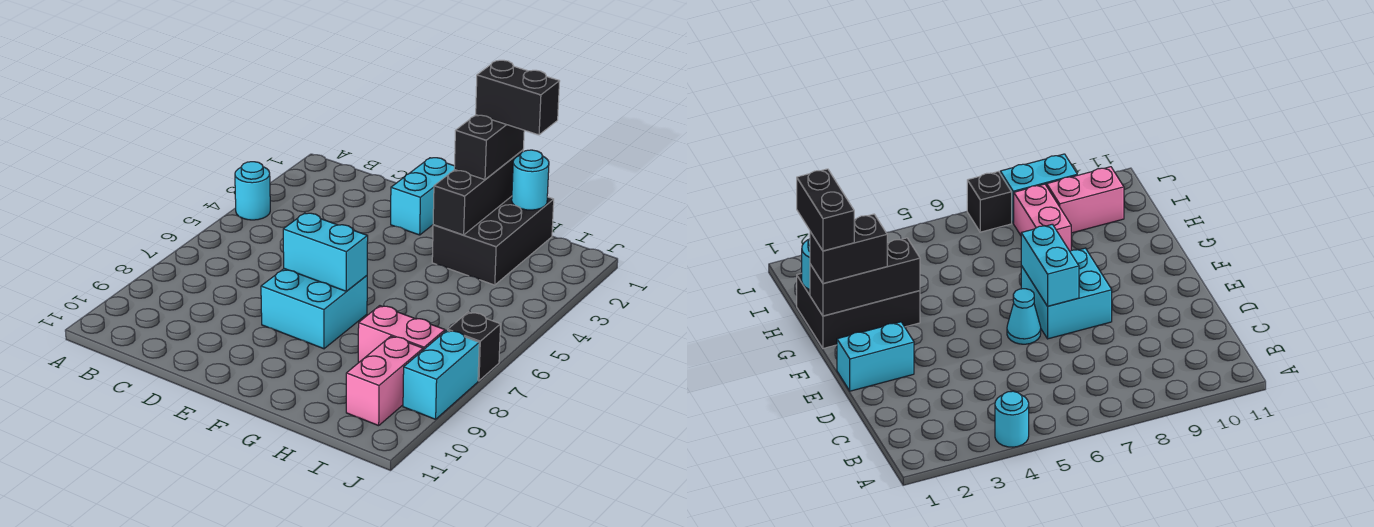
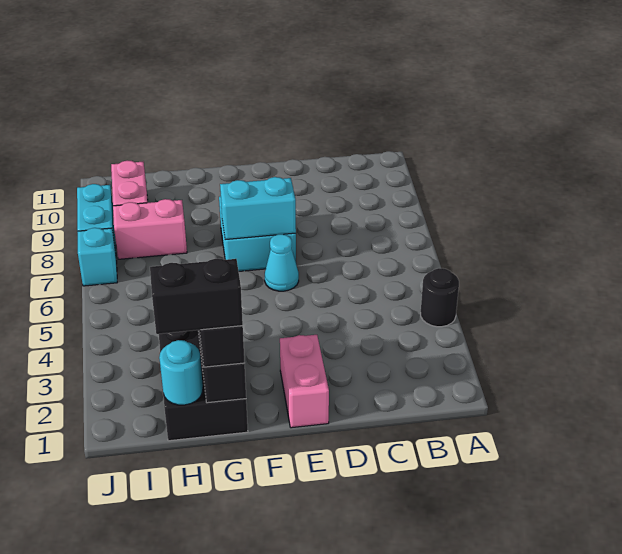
cyan 1x1 round brick [235,162,270,220] -> black 1x1 round brick [421,268,459,327]
cyan 1x2 brick [391,158,455,235] -> pink 1x2 brick [280,335,329,428]
black 1x1 brick [448,312,500,381] -> cyan 1x1 brick [77,228,117,286]

